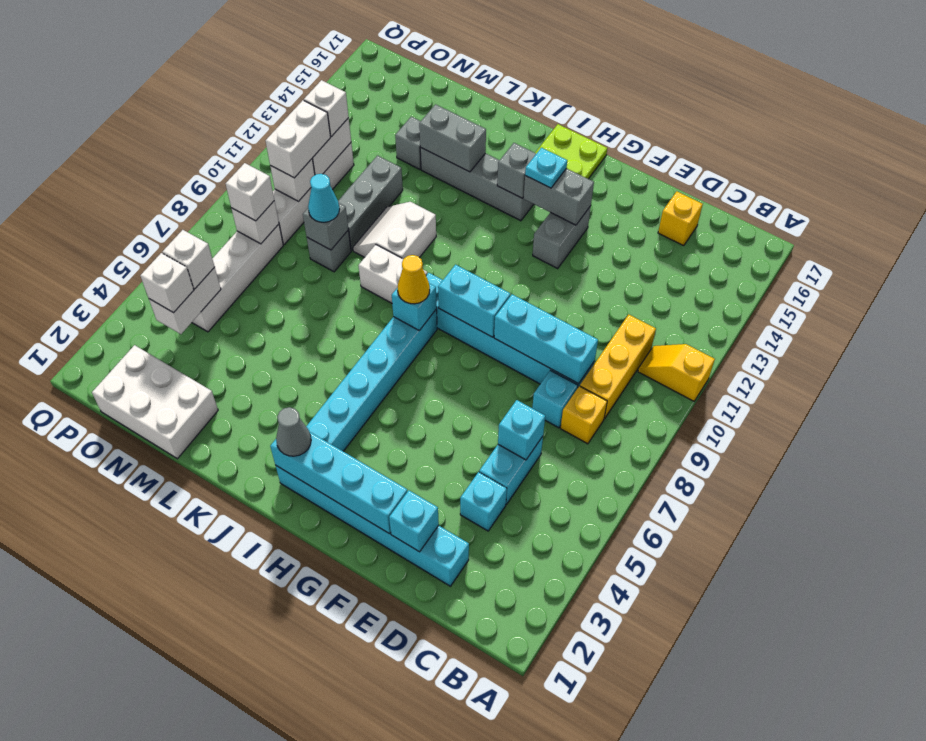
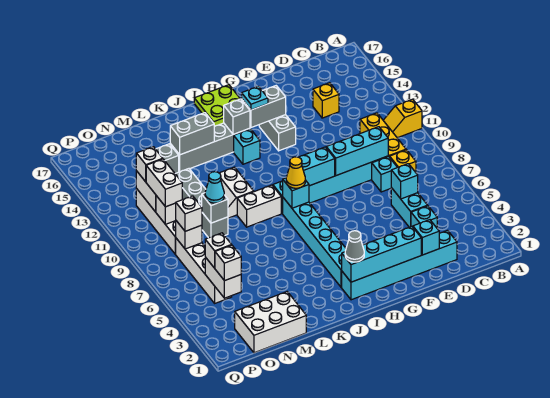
yellow 1x1 brick [658,192,703,246] -> yellow 1x1 brick moved to [313,83,339,118]
none -> cyan 1x1 brick [234,129,260,164]

